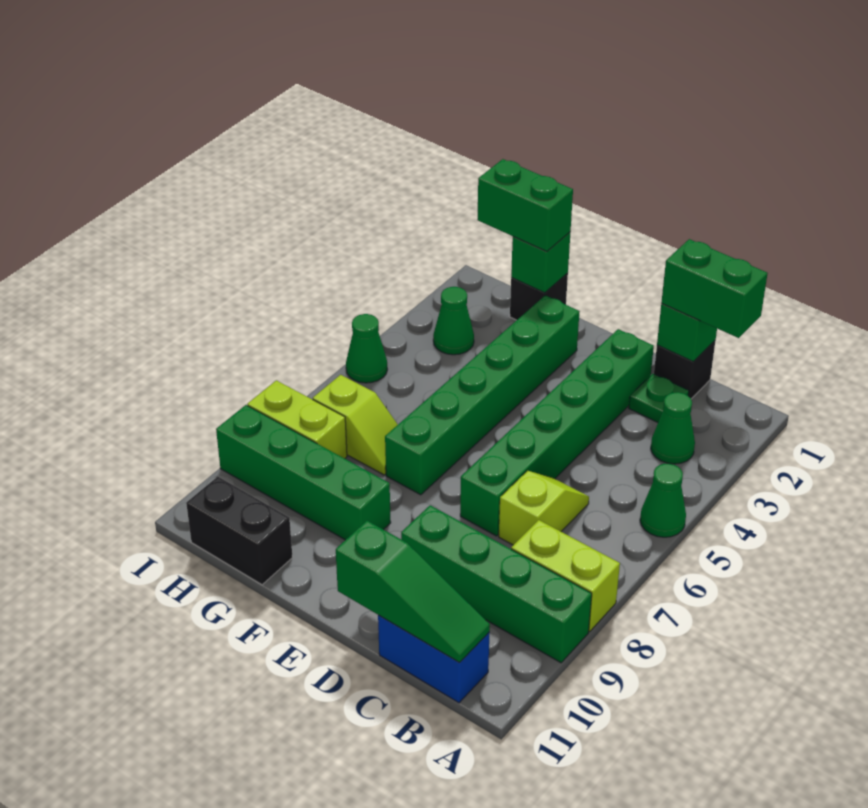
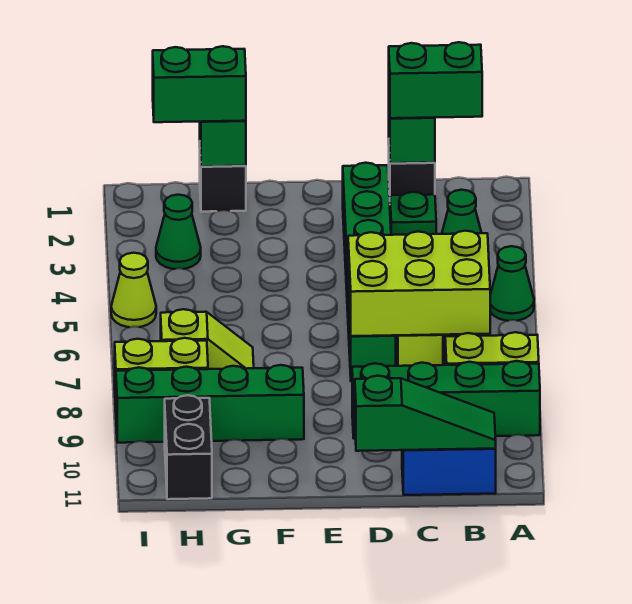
none -> lime 2x3 brick [348,231,490,336]
green 1x6 brick [385,295,580,495] -> none
black 1x2 brick [186,477,293,585] -> black 1x2 brick turned to [165,395,212,499]
green 1x1 cone [346,314,387,383] -> lime 1x1 cone [111,253,156,327]

